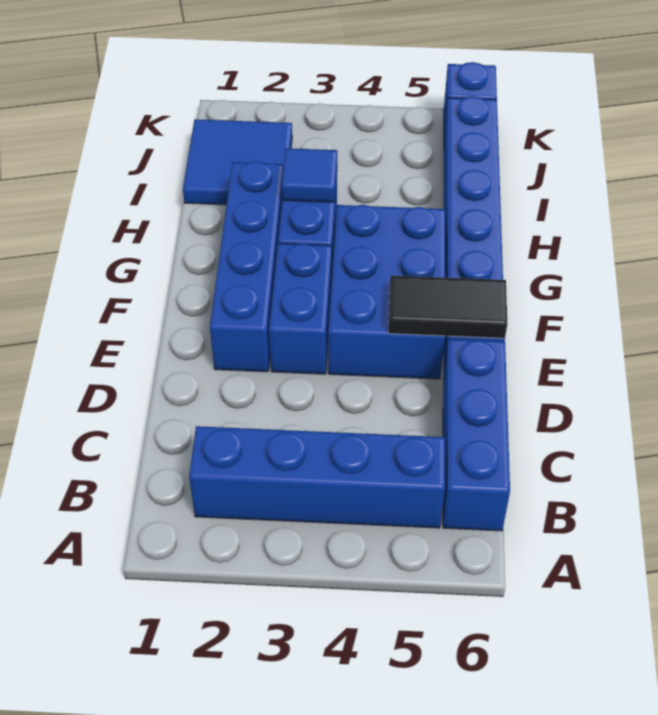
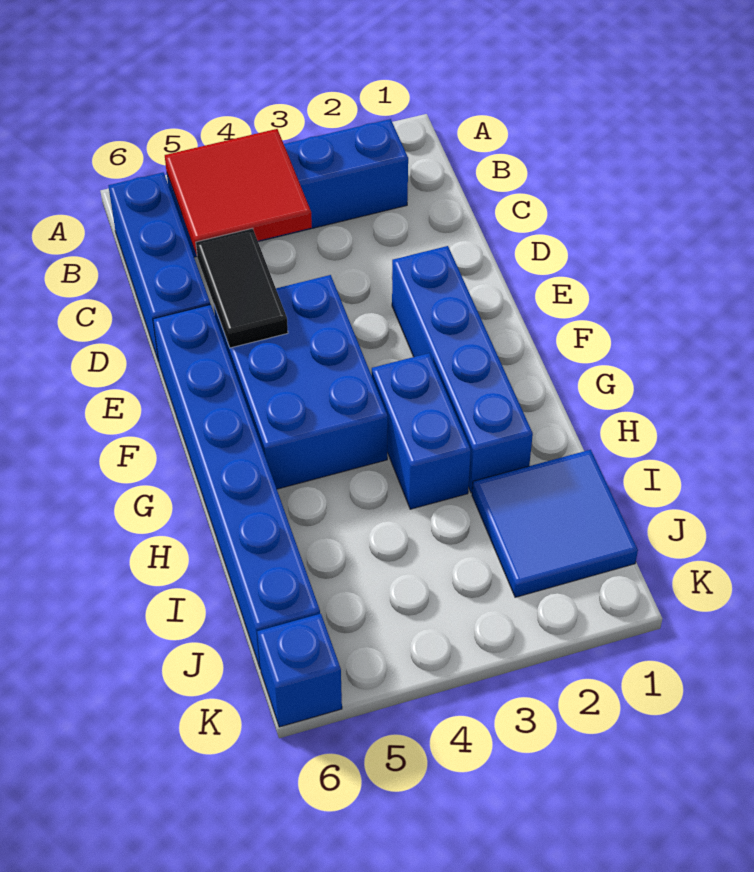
none -> red 2x2 tile [165,129,312,255]
blue 1x2 brick [269,243,332,374] -> none
black 1x2 tile [388,275,507,338] -> black 1x2 tile turned to [196,228,288,348]
blue 1x1 tile [282,148,337,202] -> none

